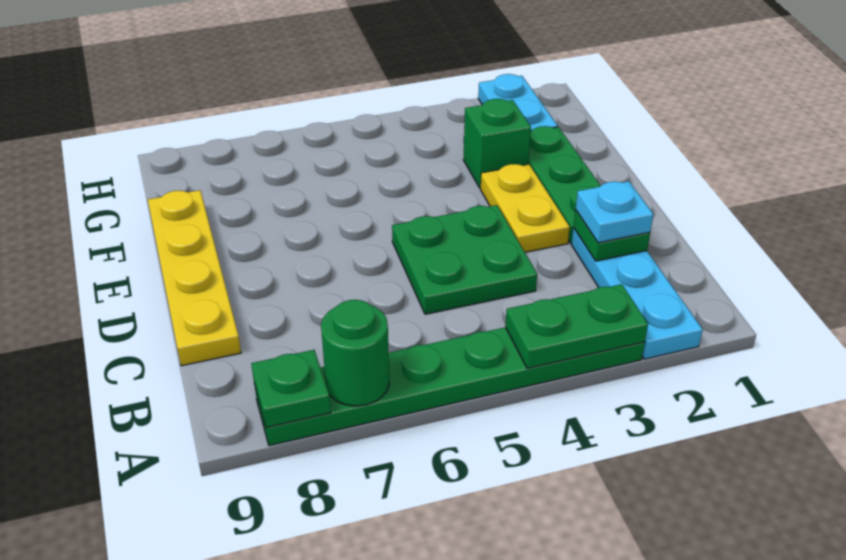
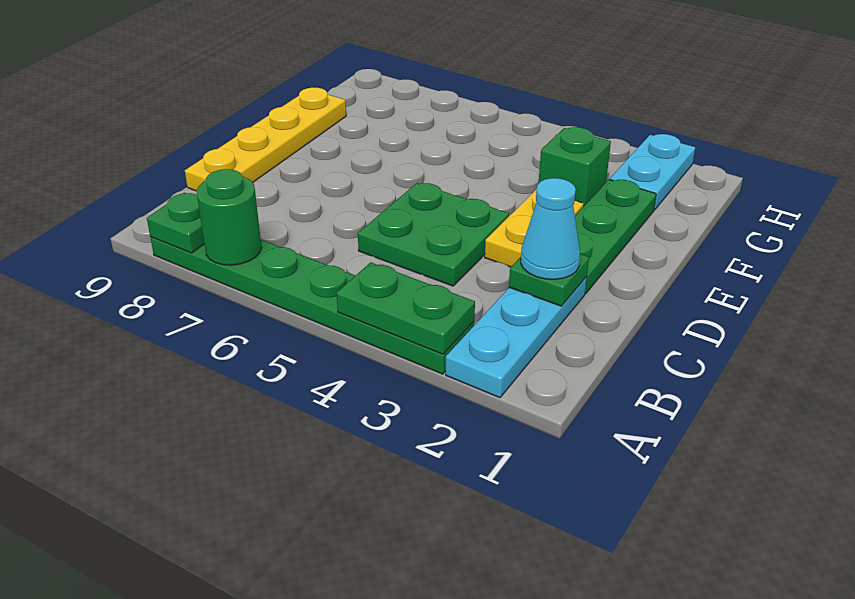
cyan 1x1 plate [576,181,653,243] -> cyan 1x1 cone [521,178,580,279]

